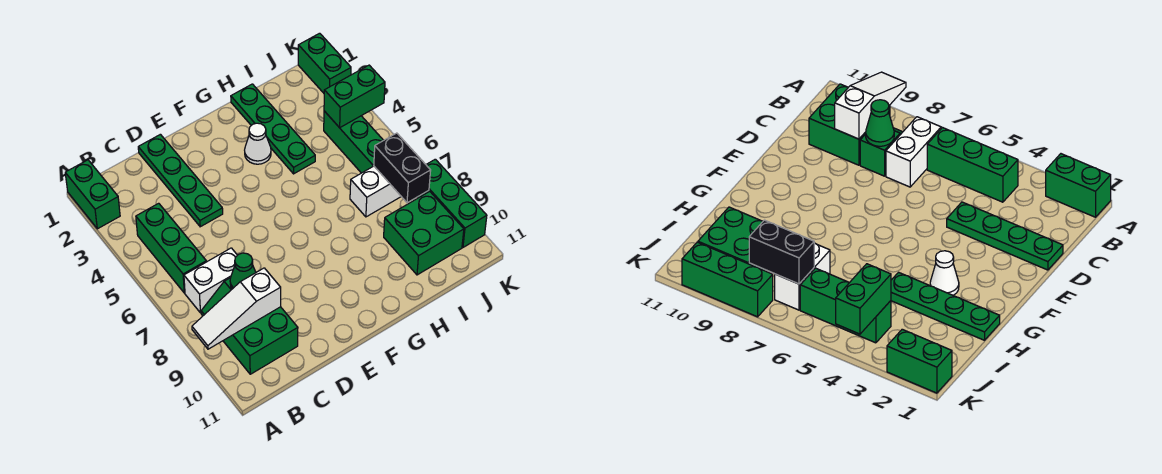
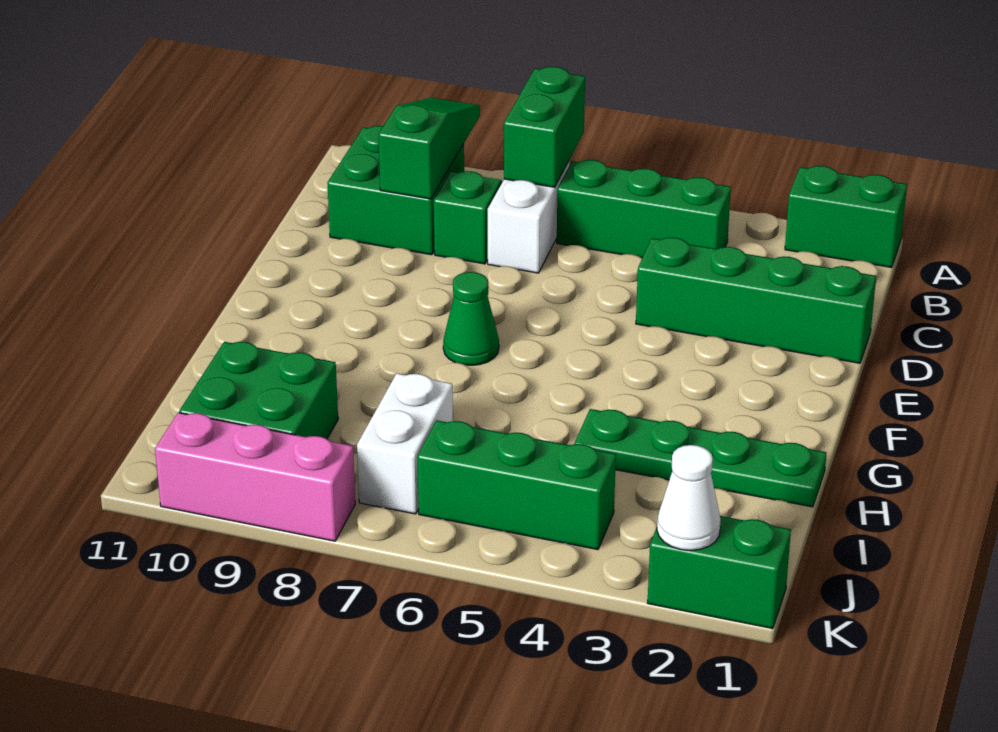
white 1x3 slope [192,268,281,349] -> green 1x3 slope [379,98,480,199]
green 1x1 cone [230,253,256,289] -> green 1x1 cone moved to [443,272,499,365]
green 1x4 plate [138,134,223,227] -> green 1x4 brick [636,237,876,363]
white 1x1 cone [245,123,271,164] -> white 1x1 cone moved to [657,445,721,550]
green 1x2 brick [324,65,385,128] -> green 1x2 brick moved to [504,67,585,187]
black 1x2 brick [374,133,431,203] -> none
green 1x3 brick [418,159,487,247] -> pink 1x3 brick [155,413,355,541]

